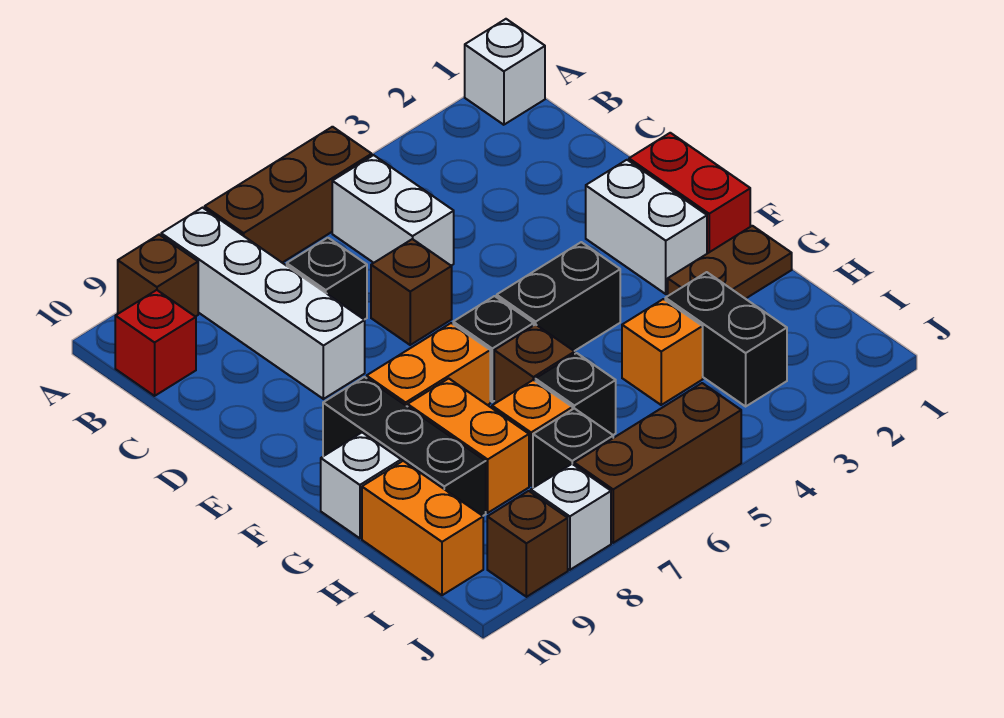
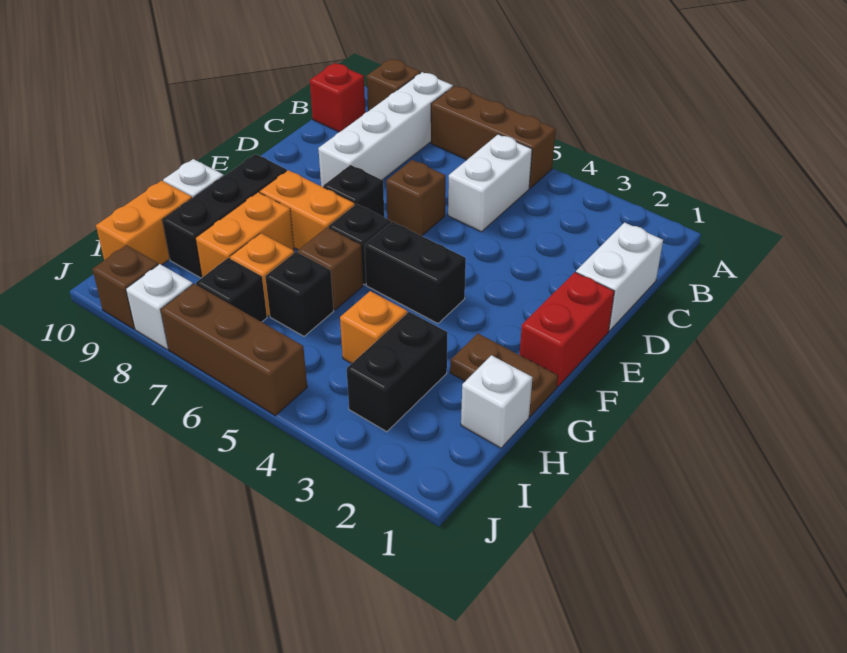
white 1x1 brick [465,19,545,125] -> white 1x1 brick moved to [461,355,533,448]
black 1x1 brick [287,238,367,320] -> black 1x1 brick moved to [323,165,384,217]
white 1x2 brick [586,160,707,294] -> white 1x2 brick moved to [576,223,663,331]

